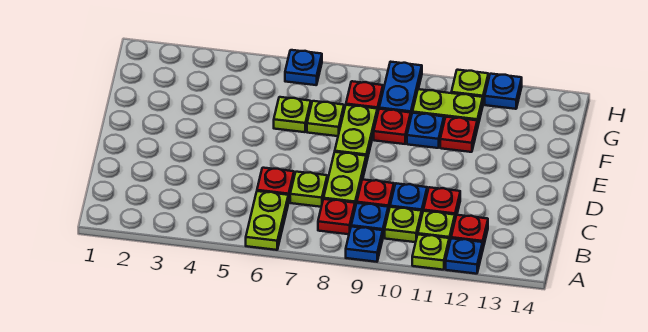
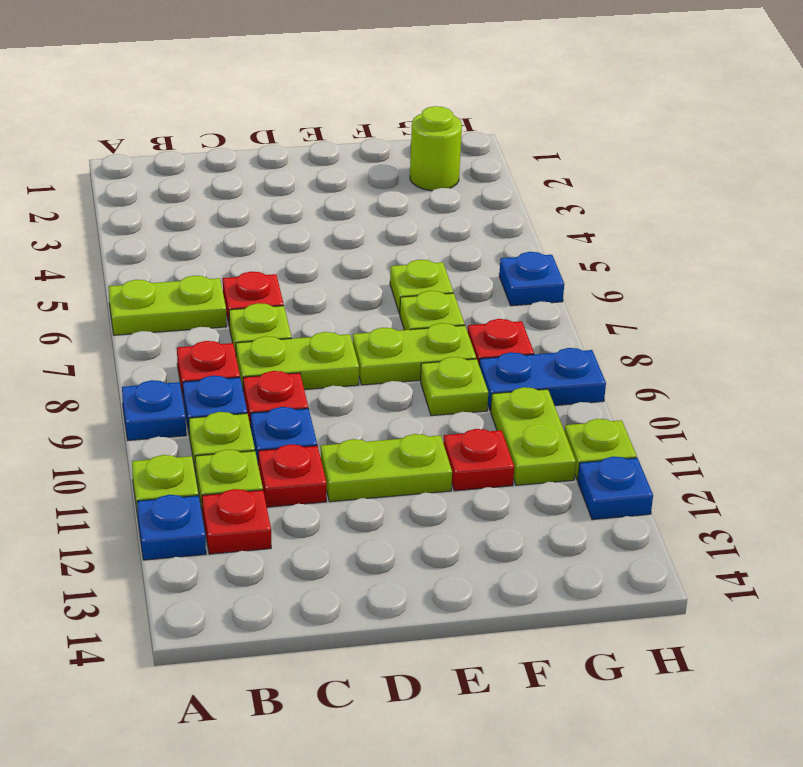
none -> lime 1x2 plate [321,434,452,502]
red 1x1 plate [374,109,411,144] -> lime 1x1 plate [420,357,488,416]
blue 1x1 plate [407,113,444,148] -> none
none -> lime 1x1 round brick [410,106,462,191]

